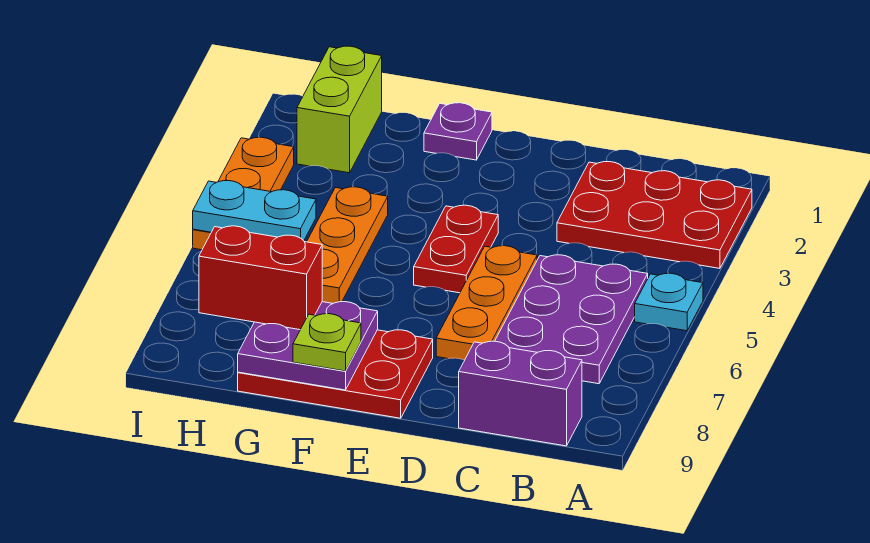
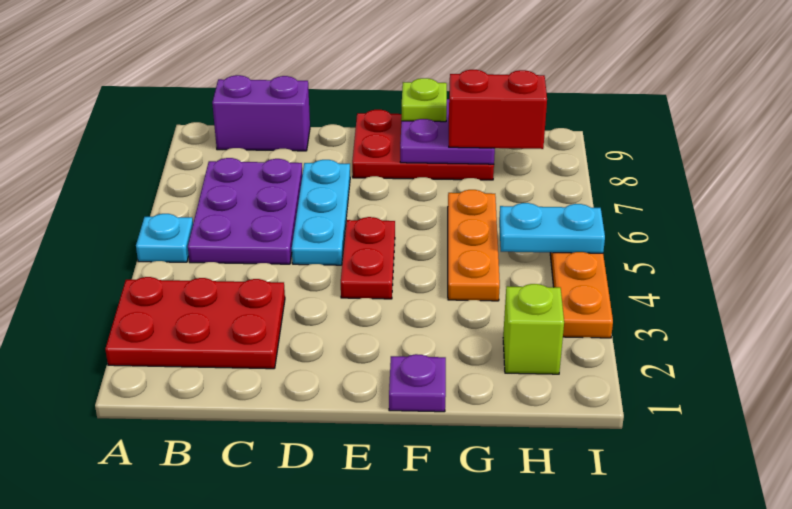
orange 1x3 plate [436,246,537,360] -> cyan 1x3 plate [292,160,350,265]
lime 1x2 brick [297,46,382,173] -> lime 1x1 brick [503,284,564,374]

